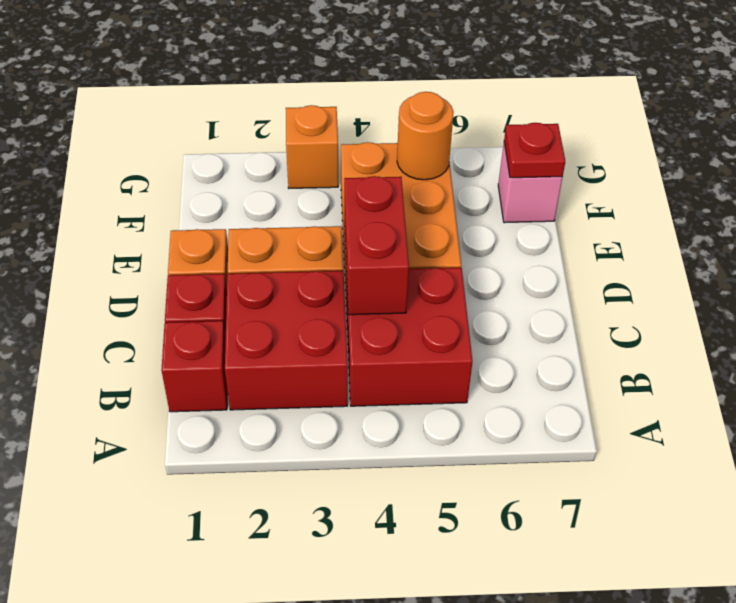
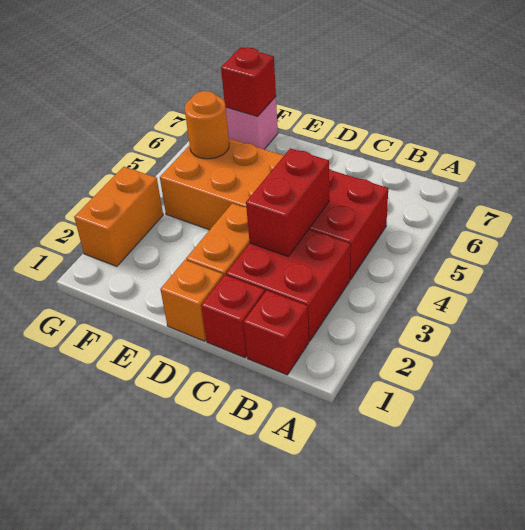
red 1x2 brick [344,176,409,315] -> red 1x2 brick turned to [246,148,329,256]
red 1x1 plate [504,123,565,178] -> red 1x1 brick [221,47,276,117]
orange 1x1 brick [286,105,338,188] -> orange 1x2 brick [74,167,163,267]

